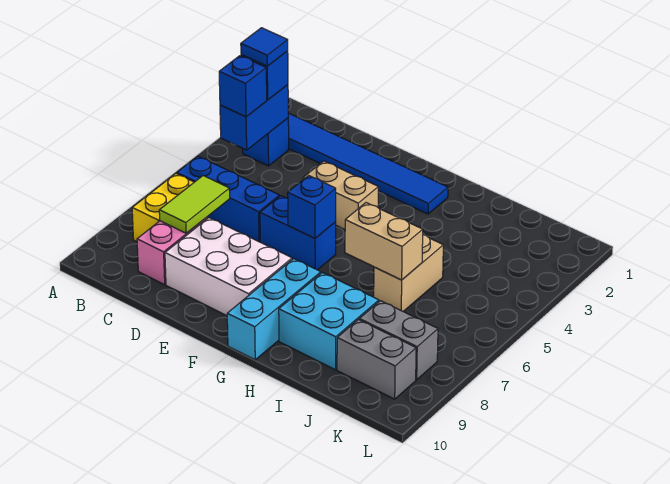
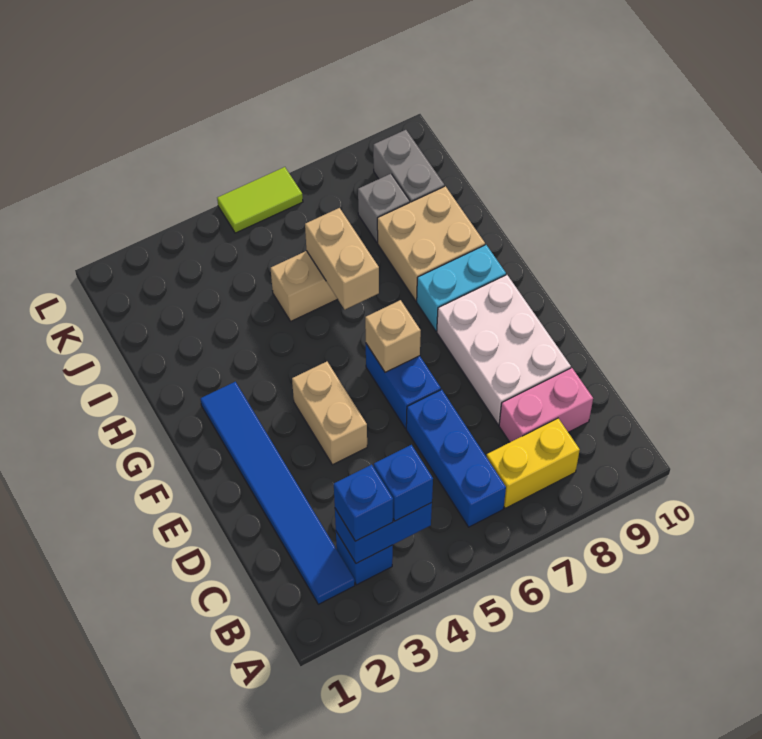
blue 1x1 tile [241,28,288,66] -> none
lime 1x2 tile [159,176,230,233] -> lime 1x2 tile moved to [217,167,303,233]
blue 1x1 brick [288,176,336,238] -> tan 1x1 brick [365,300,421,372]
cyan 1x3 brick [227,259,321,360] -> cyan 1x2 brick [417,245,506,331]
cyan 2x2 brick [279,273,379,370] -> tan 2x2 brick [377,186,485,301]
grey 1x2 brick [359,301,438,380] -> grey 1x1 brick [358,174,410,242]

